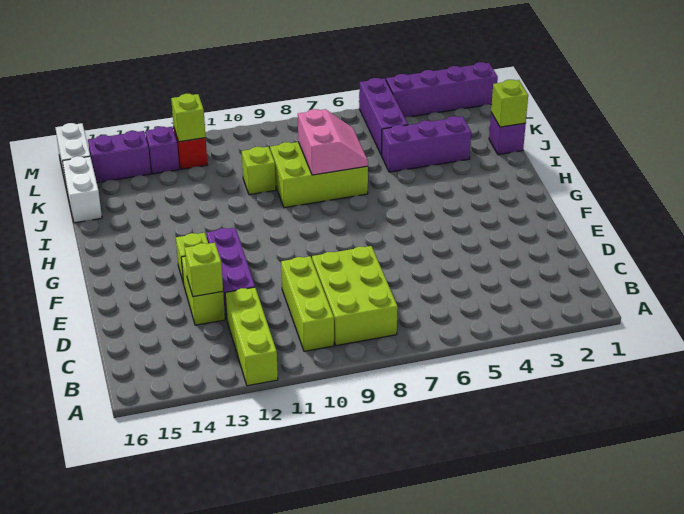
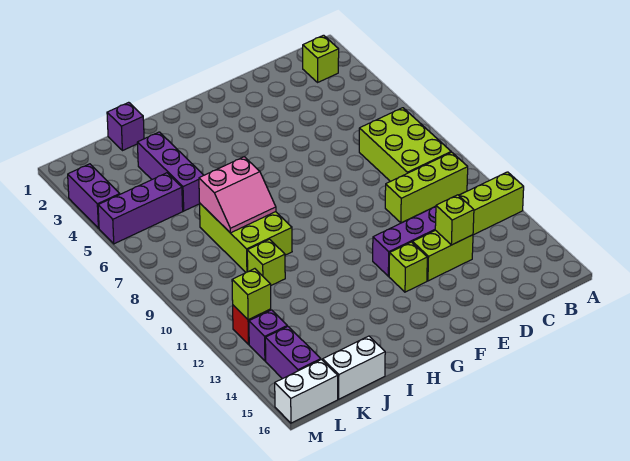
lime 2x3 brick [312,246,398,346] -> lime 2x3 brick turned to [359,108,451,182]
pink 2x2 slope [298,109,368,175] -> pink 2x2 slope turned to [199,157,276,233]
lime 1x1 brick [491,80,528,127] -> lime 1x1 brick moved to [303,35,339,82]
purple 1x4 brick [386,62,498,117] -> purple 1x2 brick [68,164,120,228]

